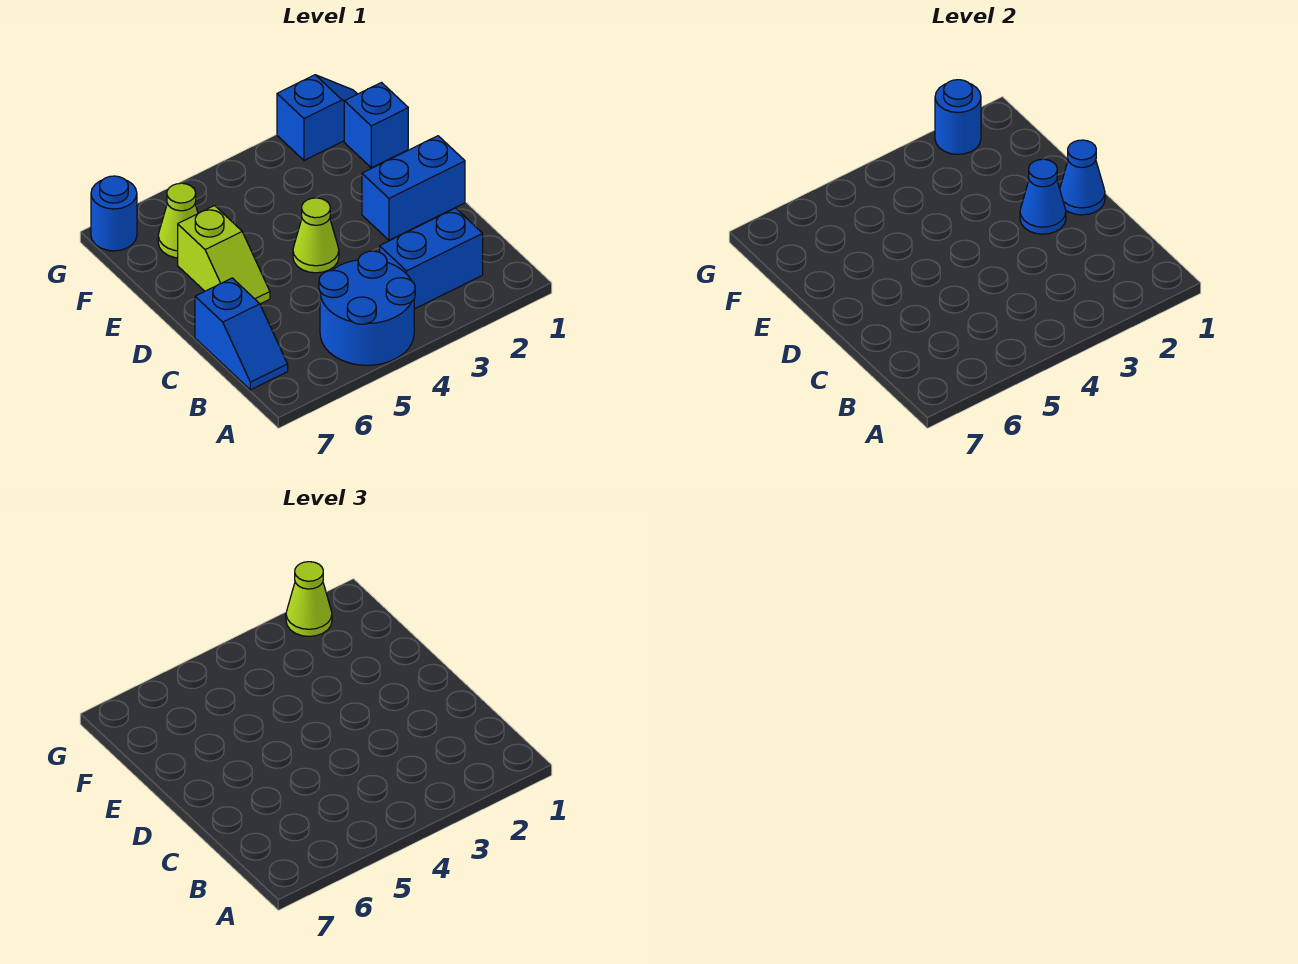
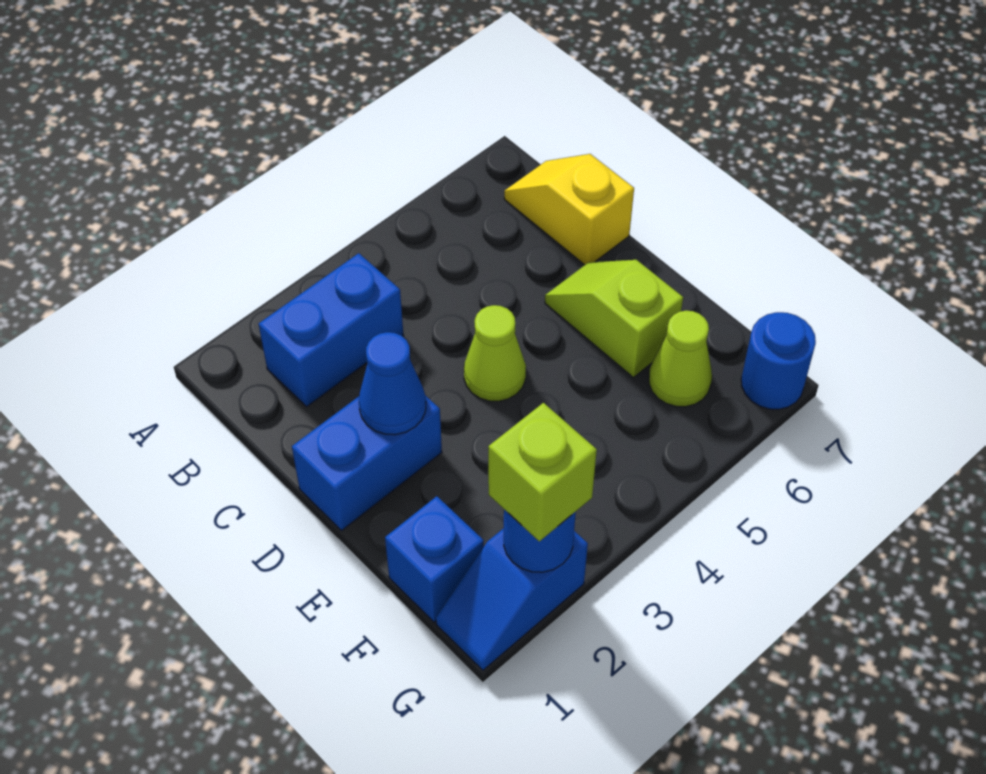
blue 2x2 round brick [319,251,415,365] -> none
blue 1x2 slope [195,278,288,390] -> yellow 1x2 slope [504,154,634,265]
blue 1x1 cone [1060,140,1105,215] -> none
lime 1x1 cone [286,562,332,636] -> lime 1x1 brick [488,403,597,541]

